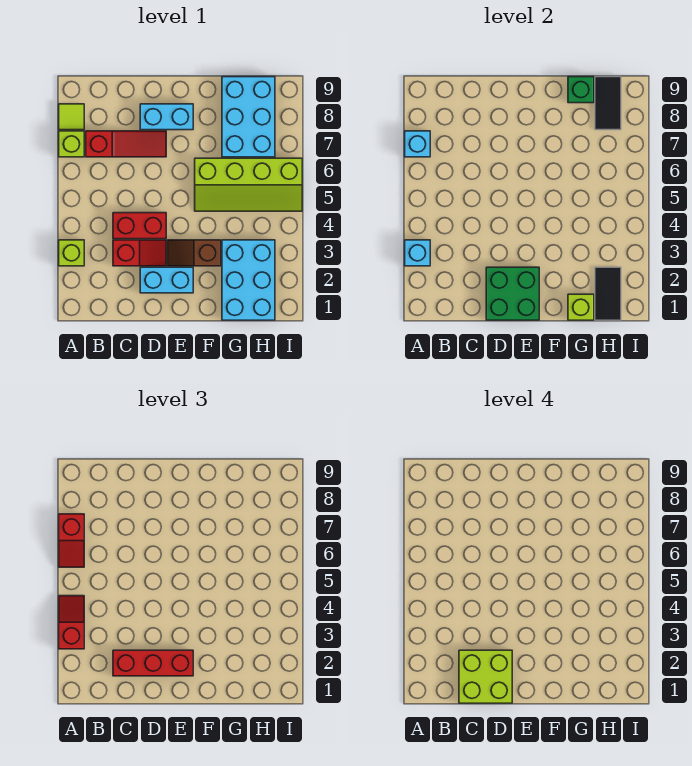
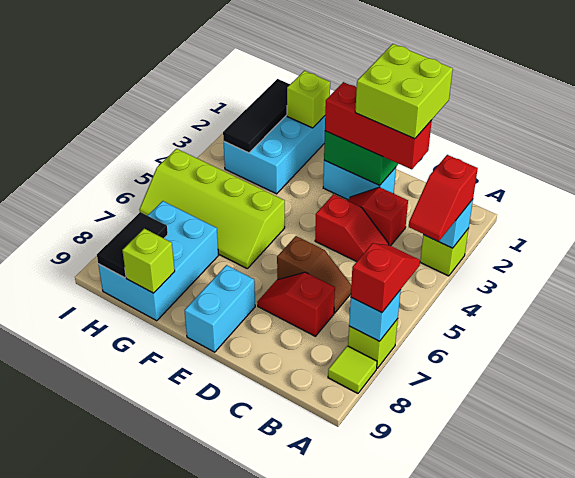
red 1x3 slope [86,131,166,157] -> red 1x2 slope [257,272,335,336]
red 1x2 brick [113,213,166,239] -> red 1x2 slope [315,194,389,262]
cyan 1x2 brick [140,104,193,130] -> cyan 1x2 brick turned to [184,265,255,352]
brown 1x2 slope [167,240,221,266] -> brown 1x2 slope moved to [277,236,351,313]
lime 2x4 slope [195,158,302,211] -> lime 2x4 slope turned to [139,149,285,268]
green 1x1 brick [568,77,594,103] -> lime 1x1 brick [122,229,175,293]
black 1x2 tile [595,267,621,320] -> black 1x3 tile [223,79,290,153]

